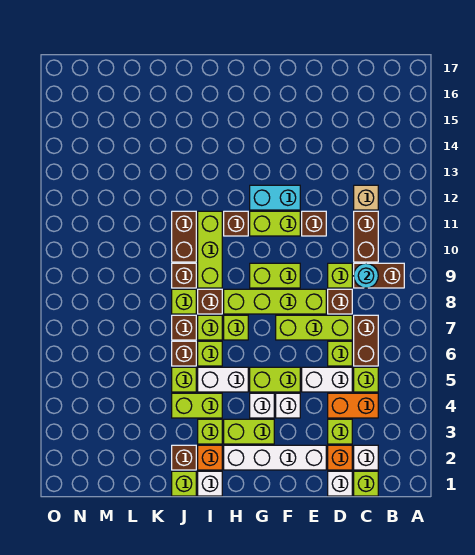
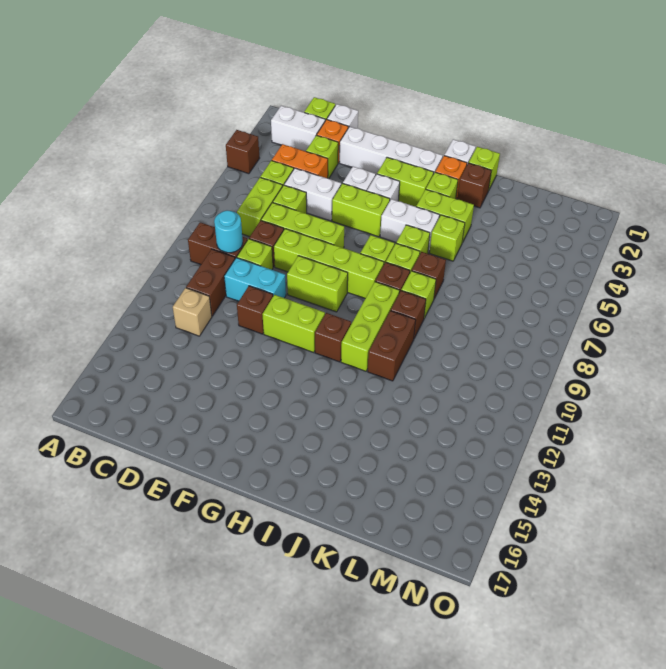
white 1x1 brick [354,445,378,470] -> white 1x2 brick [271,106,325,151]
brown 1x2 brick [354,315,378,366] -> lime 1x2 brick [237,177,283,237]
cyan 1x2 brick [250,185,300,210] -> cyan 1x2 brick moved to [224,258,286,301]
brown 1x1 brick [172,341,196,366] -> brown 1x1 brick moved to [226,130,259,174]

